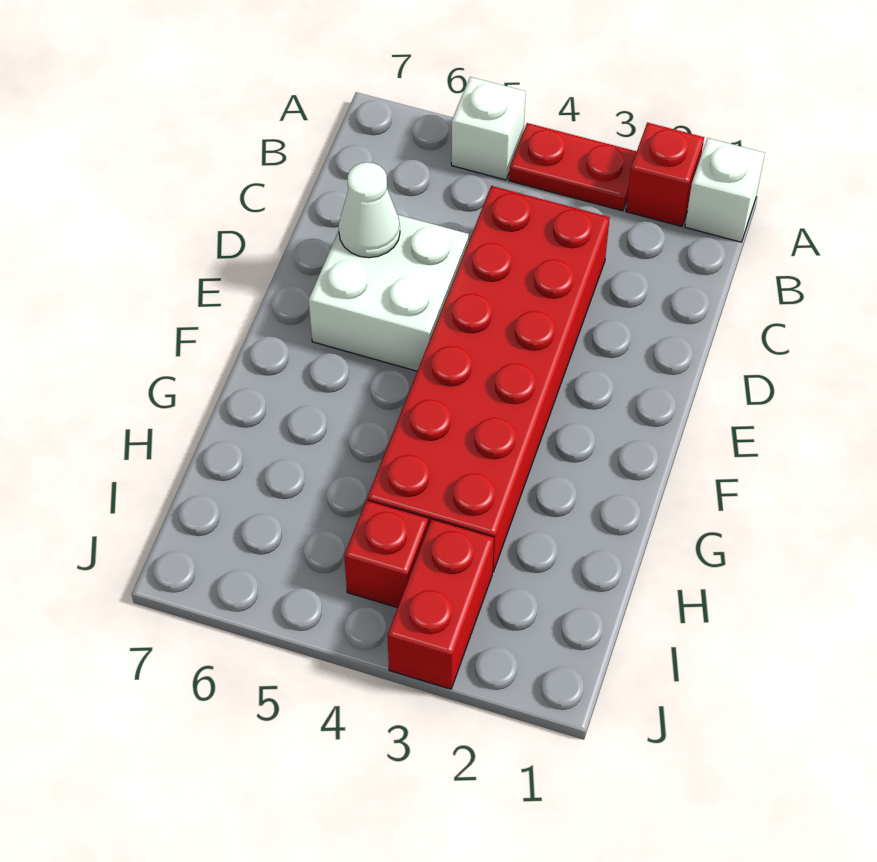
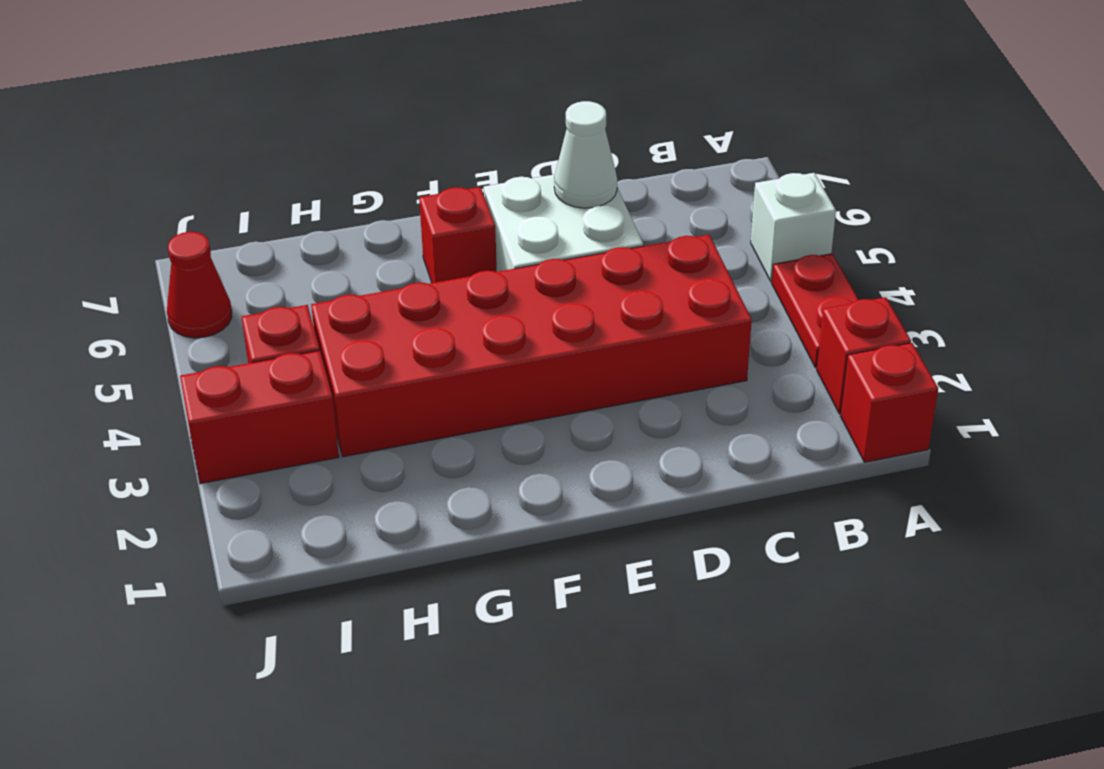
white 1x1 brick [685,138,765,242] -> red 1x1 brick [841,343,938,462]
none -> red 1x1 brick [419,187,497,283]
none -> red 1x1 cone [167,232,232,338]

